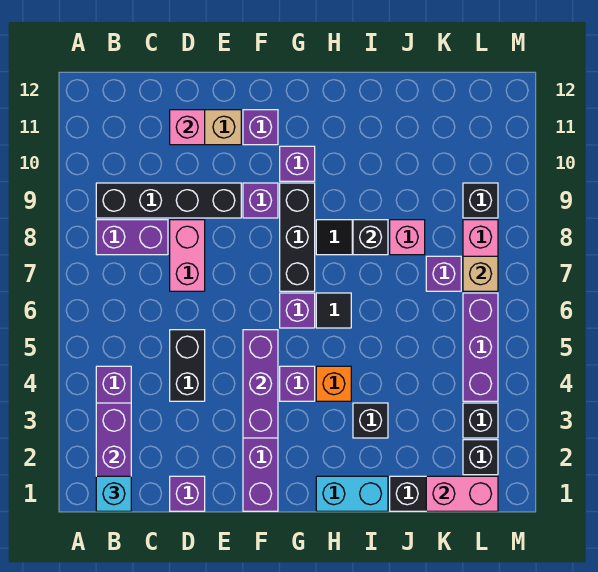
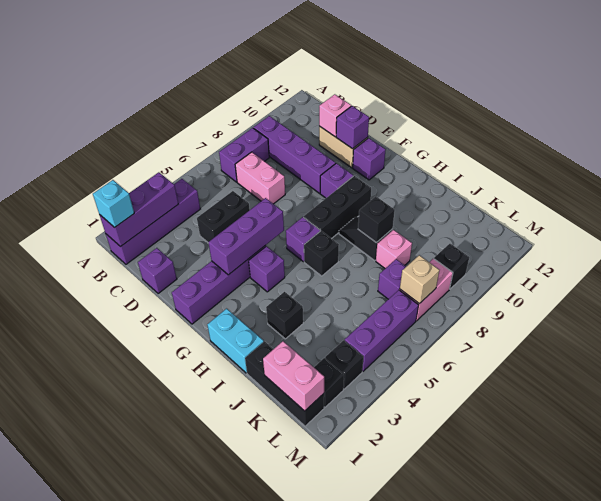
purple 1x2 brick [96,220,168,255] -> purple 1x2 brick turned to [219,128,269,182]
black 1x4 brick [96,183,241,218] -> purple 1x4 brick [253,116,336,193]
pink 1x2 brick [170,220,205,291] -> pink 1x2 brick turned to [235,152,285,204]
purple 1x1 brick [280,146,315,181] -> purple 1x1 brick moved to [336,106,369,149]
orange 1x1 brick [316,366,351,401] -> none
black 1x1 tile [316,293,351,328] -> black 1x1 brick [304,231,339,276]

